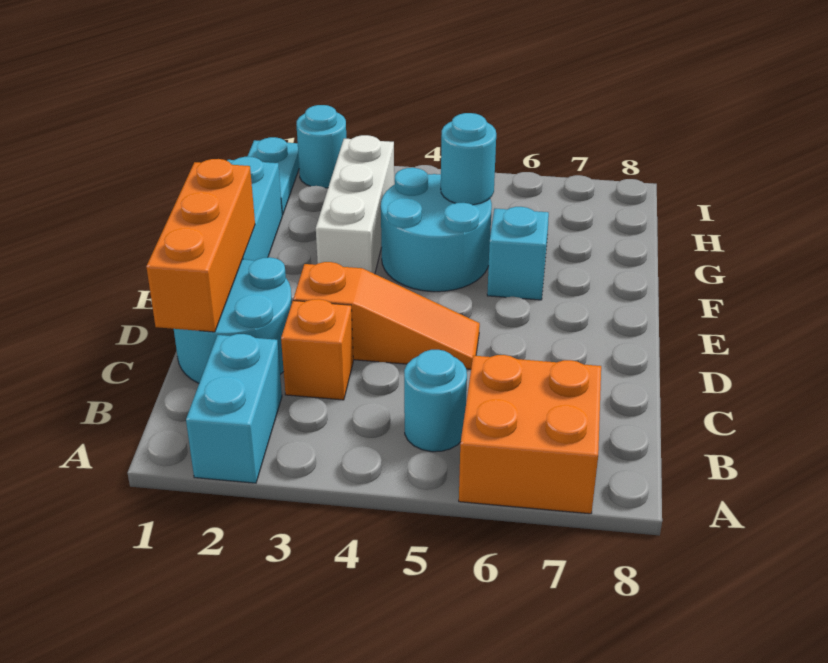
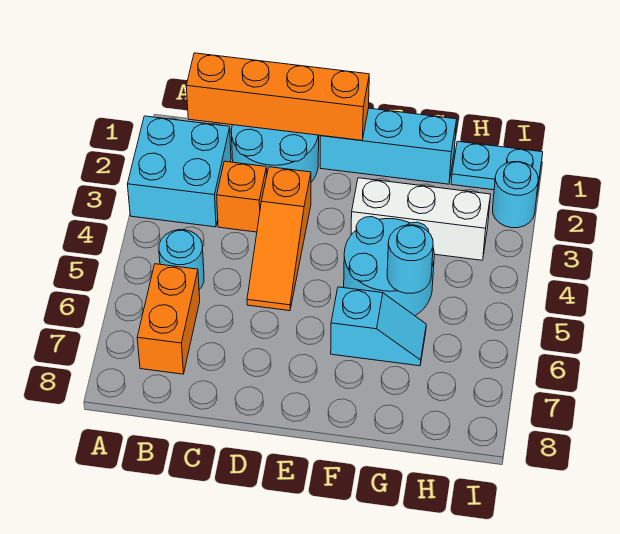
cyan 1x2 brick [186,334,282,483] -> cyan 2x2 brick [127,116,231,227]
orange 2x2 brick [459,355,601,514] -> orange 1x2 brick [137,264,200,374]
orange 1x3 brick [146,159,255,332] -> orange 1x4 brick [186,53,369,140]

